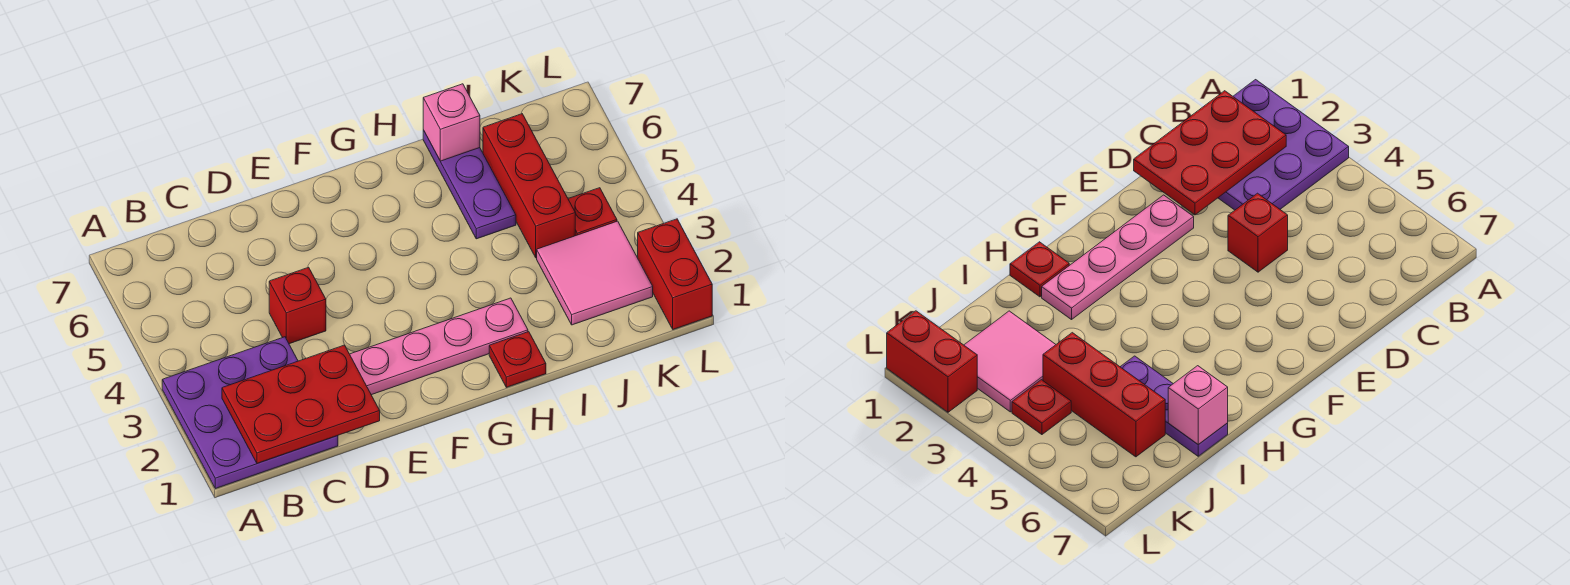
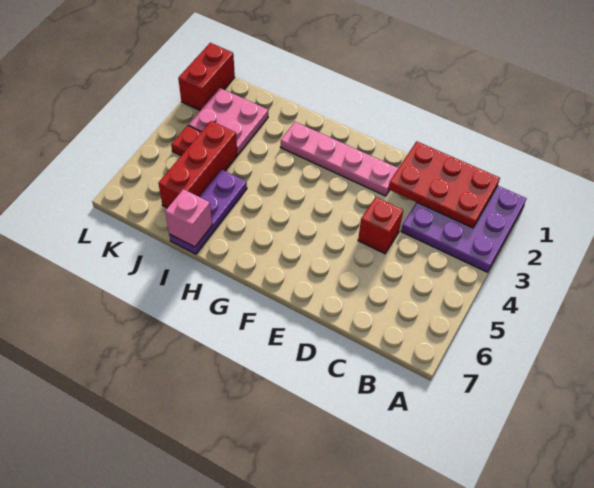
red 1x1 plate [489,332,546,387] -> none
pink 2x2 tile [537,221,653,325] -> pink 2x2 plate [188,88,268,155]

